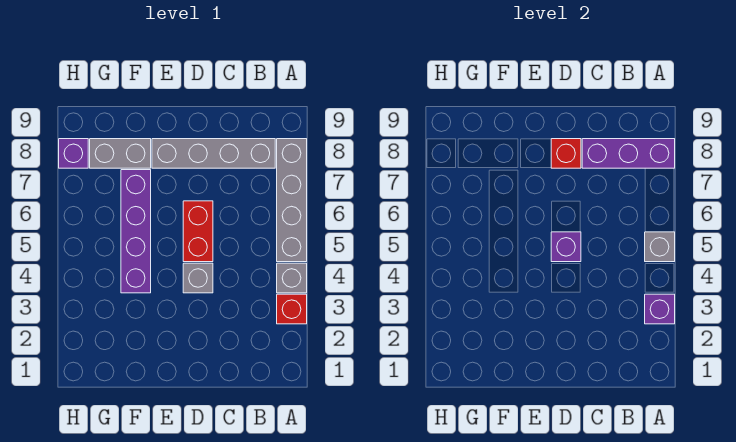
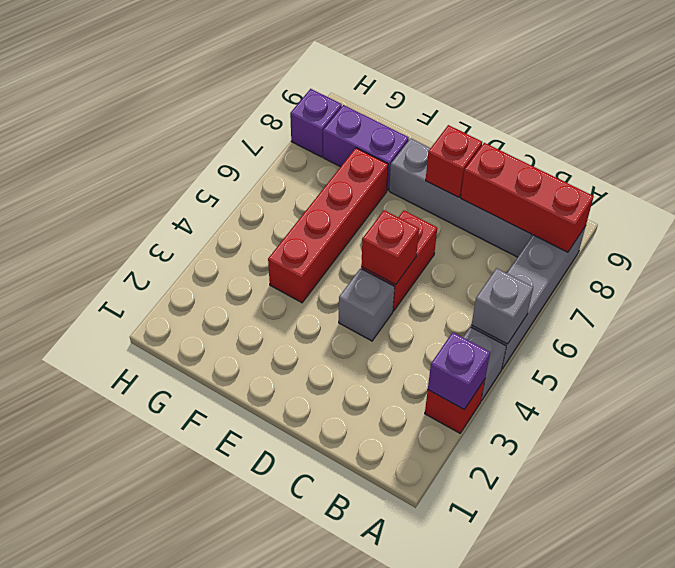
purple 1x3 brick [582,139,675,168] -> red 1x3 brick [461,143,594,252]
purple 1x1 brick [551,232,581,262] -> red 1x1 brick [361,210,419,285]
purple 1x4 brick [121,170,151,293] -> red 1x4 brick [268,148,388,303]
grey 1x2 brick [90,139,151,168] -> purple 1x2 brick [323,105,409,191]

